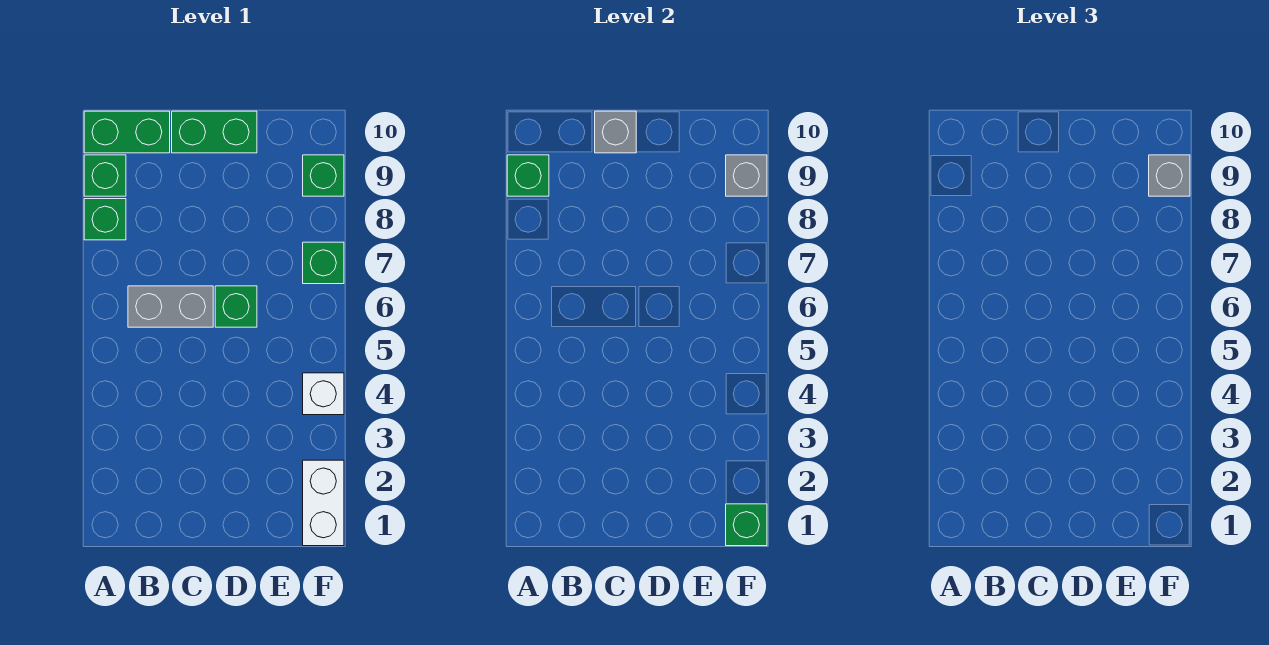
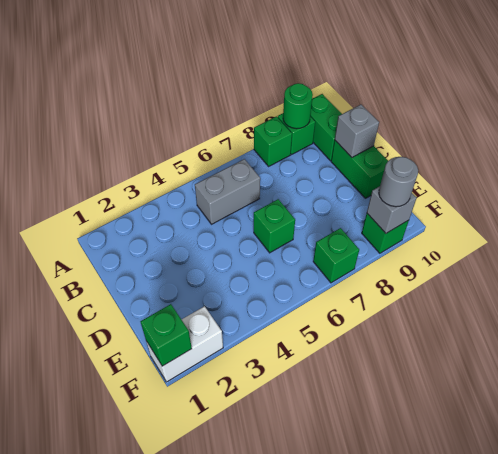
green 1x1 brick [507,155,549,196] -> green 1x1 round brick [283,83,313,129]
grey 1x2 brick [128,286,213,327] -> grey 1x2 brick turned to [195,159,260,224]
white 1x1 brick [303,373,344,415] -> none
grey 1x1 brick [1149,155,1190,196] -> grey 1x1 round brick [379,157,418,207]

